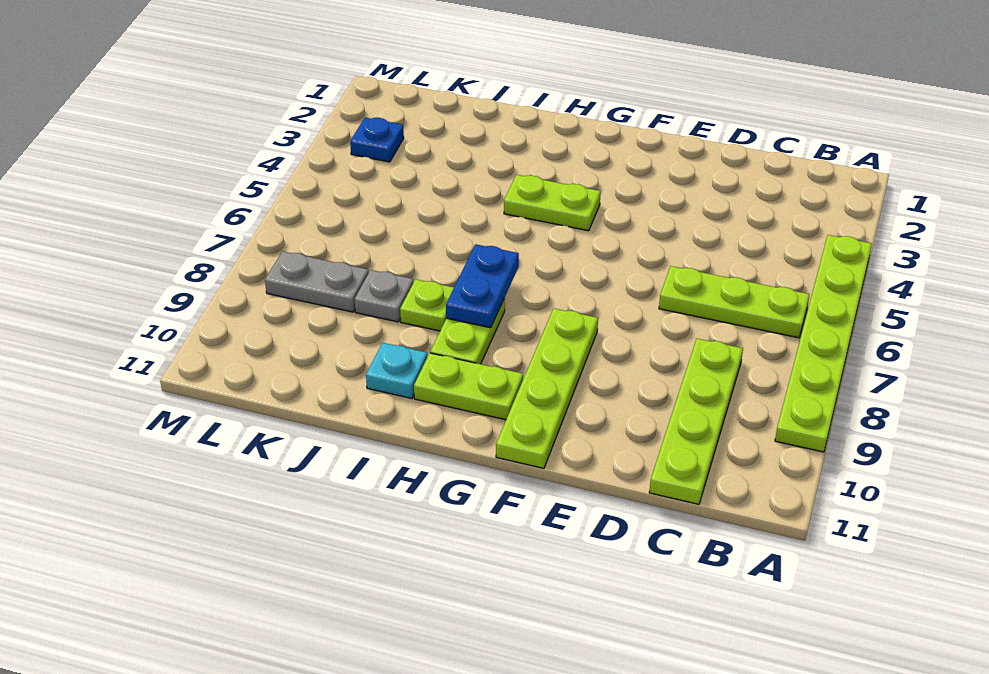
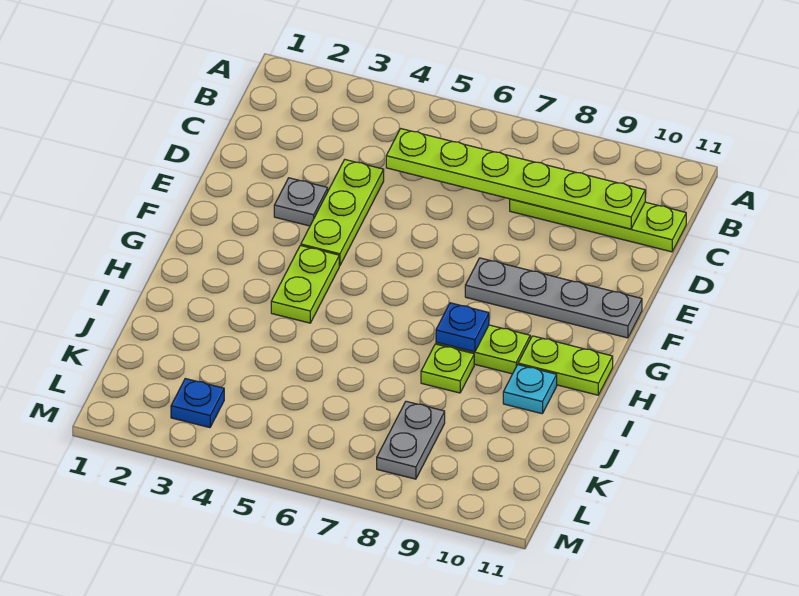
lime 1x6 plate [775,235,872,452] -> lime 1x6 plate moved to [386,129,645,229]
lime 1x3 plate [659,266,810,338] -> lime 1x3 plate moved to [301,160,384,266]
lime 1x4 plate [496,308,598,468] -> grey 1x4 plate [465,258,642,338]
lime 1x2 plate [414,353,523,420] -> lime 1x2 plate turned to [518,336,613,395]
blue 1x2 plate [446,244,519,328] -> blue 1x1 plate [436,303,489,352]
grey 1x1 plate [354,270,413,322] -> grey 1x1 plate moved to [274,178,328,226]

